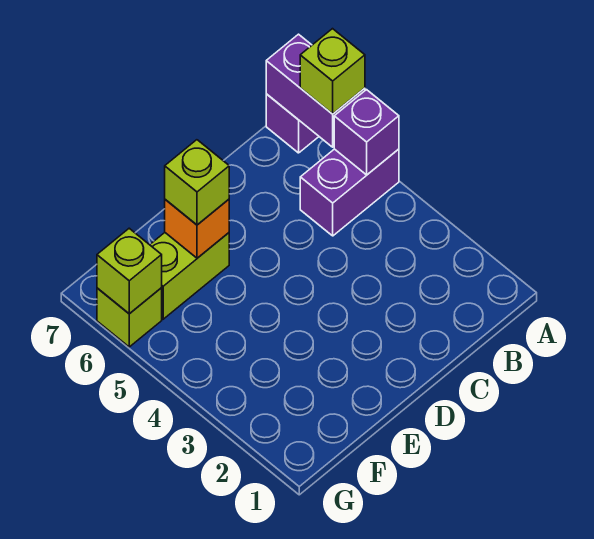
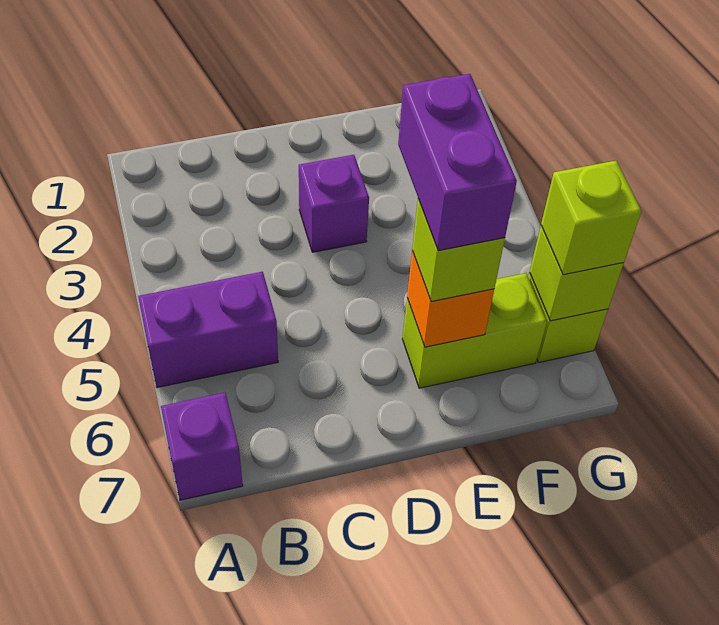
purple 1x1 brick [334,90,399,175] -> purple 1x1 brick moved to [299,155,369,252]
purple 1x2 brick [266,34,365,147] -> purple 1x2 brick moved to [398,74,517,251]
lime 1x1 brick [300,29,365,114] -> lime 1x1 brick moved to [541,161,641,275]

